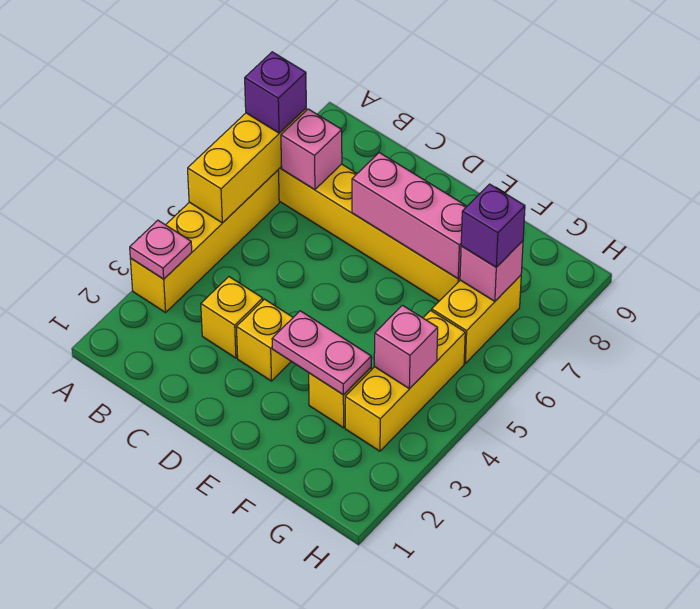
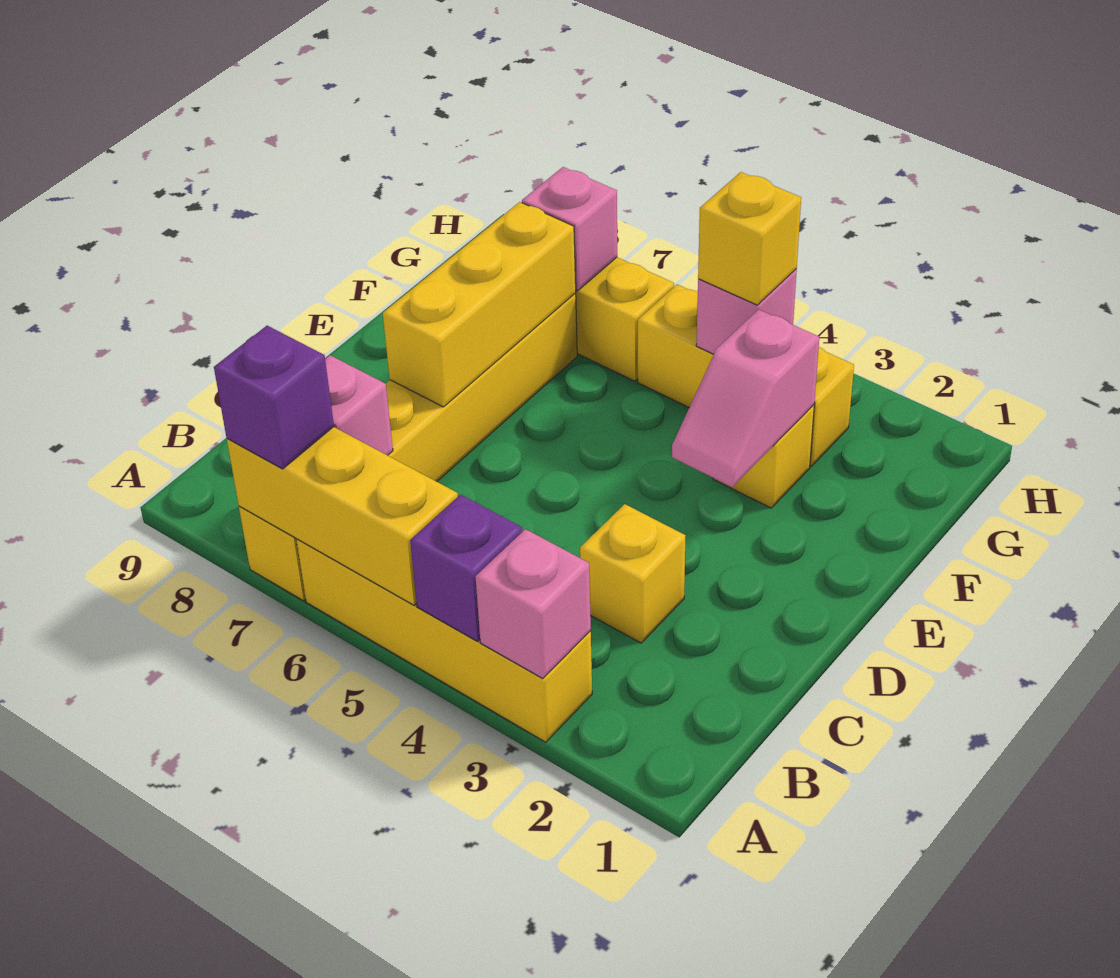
pink 1x1 plate [130,220,192,279] -> pink 1x1 brick [475,529,591,679]
yellow 1x1 brick [237,299,293,381] -> yellow 1x1 brick moved to [698,172,801,305]
pink 1x3 brick [352,153,467,279] -> yellow 1x3 brick [383,202,576,407]
pink 1x2 plate [272,311,371,395] -> pink 1x2 slope [672,309,819,487]
purple 1x1 brick [461,184,525,267] -> purple 1x1 brick moved to [410,495,522,641]

